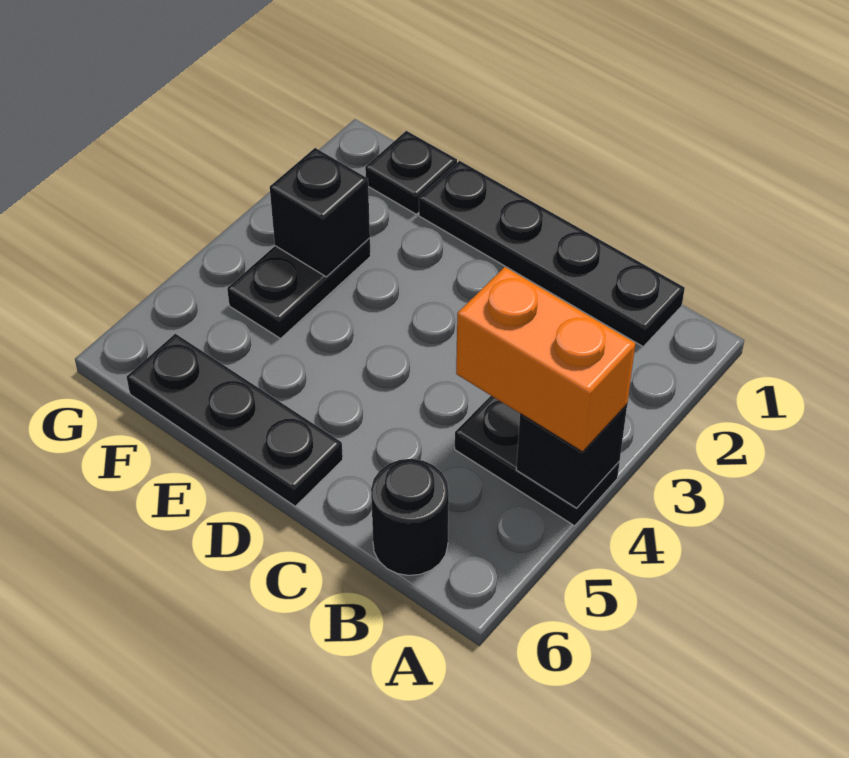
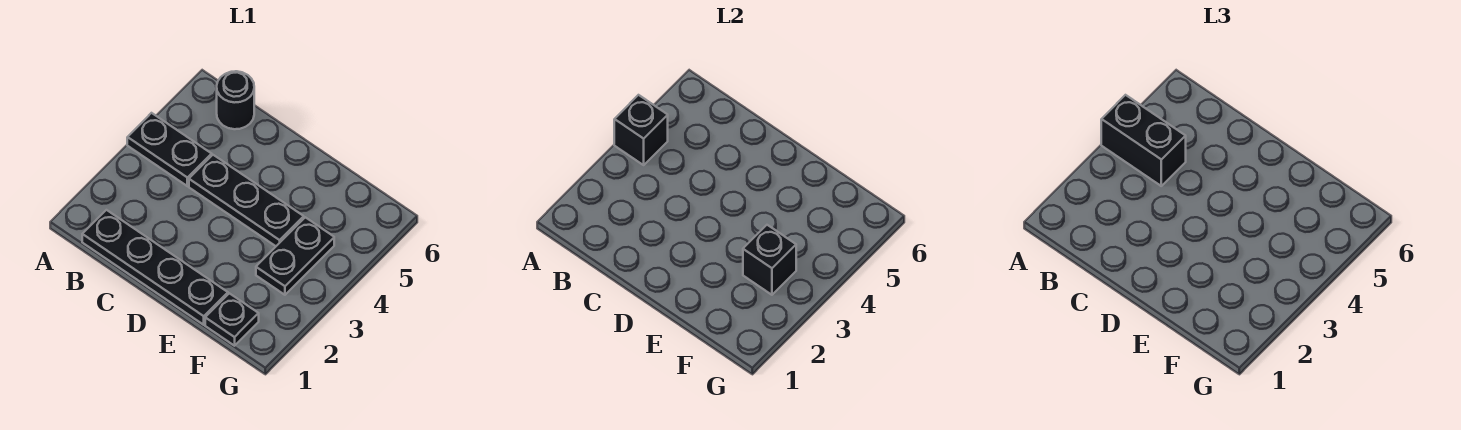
orange 1x2 brick [456,267,635,452] -> black 1x2 brick [1101,95,1186,186]
black 1x3 plate [127,334,343,506] -> black 1x3 plate moved to [189,155,304,246]

